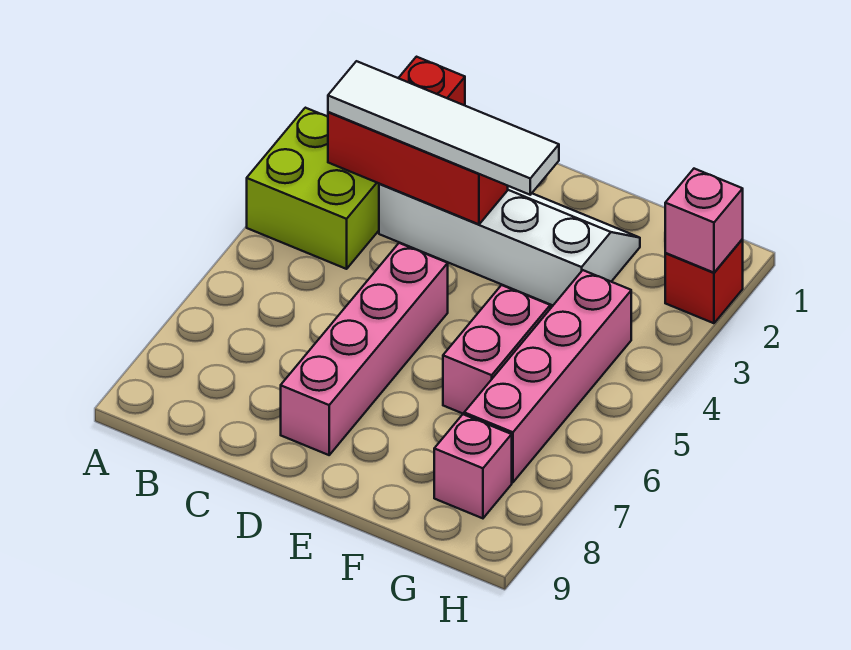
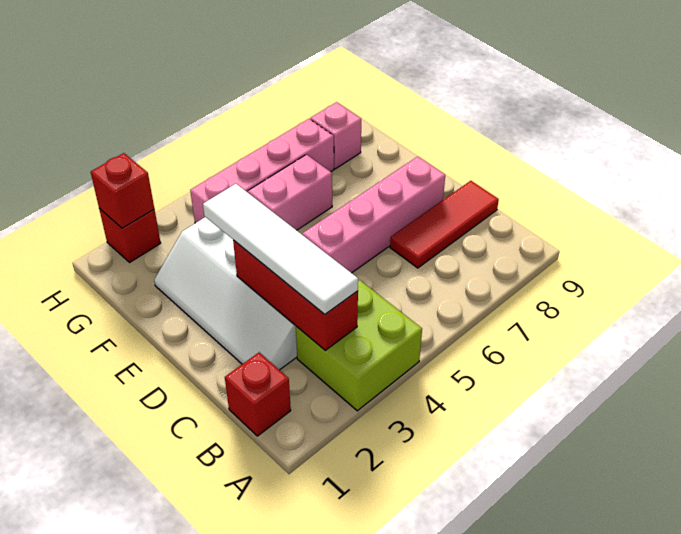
none -> red 1x3 tile [390,181,499,268]
pink 1x1 brick [665,169,743,273] -> red 1x1 brick [91,153,154,228]

